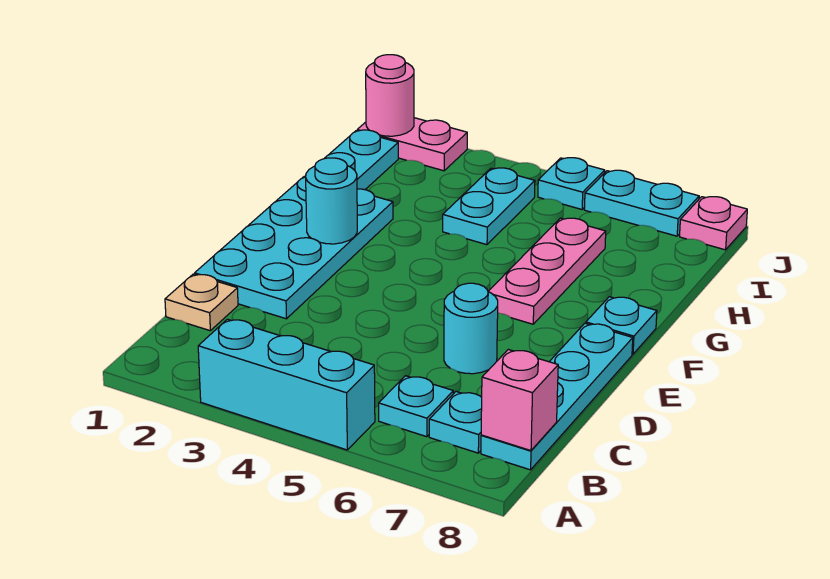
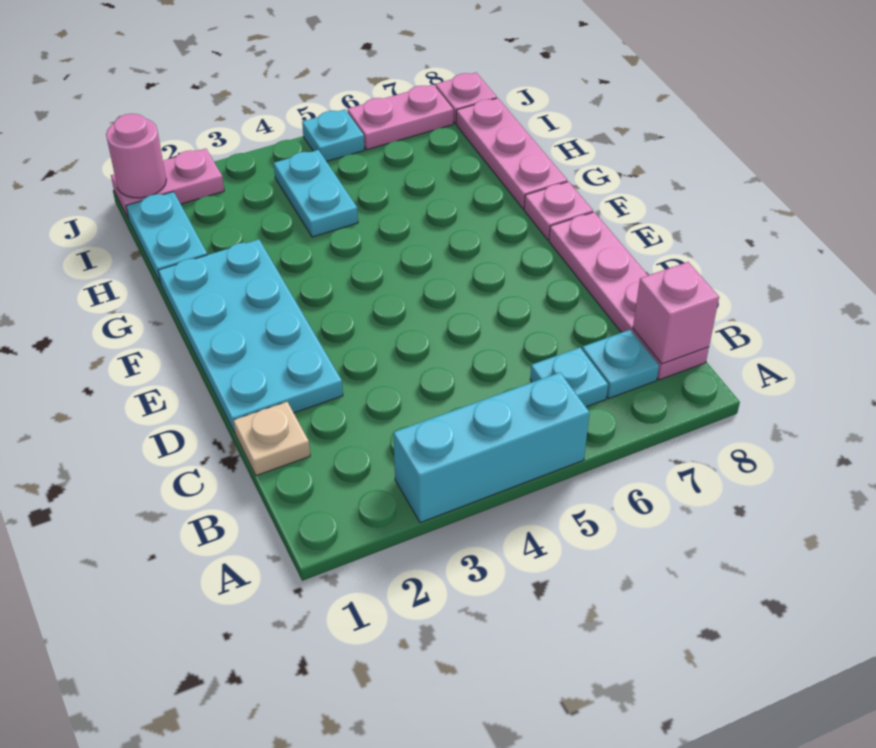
cyan 1x4 plate [481,323,633,470] -> pink 1x4 plate [549,212,709,380]
cyan 1x1 round brick [444,283,498,374] -> none
cyan 1x1 round brick [306,158,357,244] -> none
pink 1x3 plate [488,218,606,324] -> pink 1x3 plate moved to [456,98,567,209]
cyan 1x1 plate [586,297,657,354] -> pink 1x1 plate [524,182,593,240]
cyan 1x2 plate [584,170,699,236] -> pink 1x2 plate [348,85,453,150]

